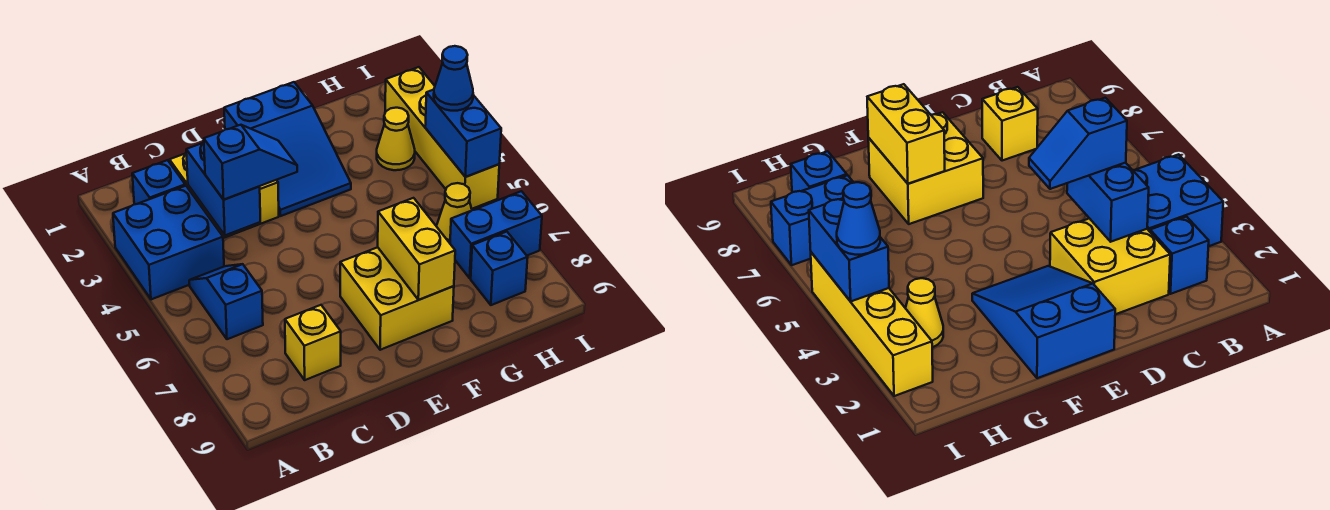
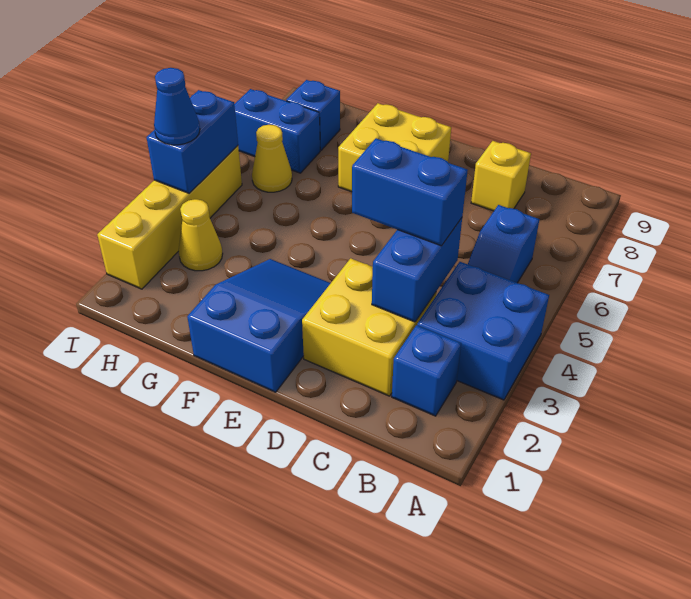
blue 1x2 slope [204,125,297,200] -> blue 1x2 brick [352,138,468,246]
yellow 1x2 brick [378,198,455,300] -> none

